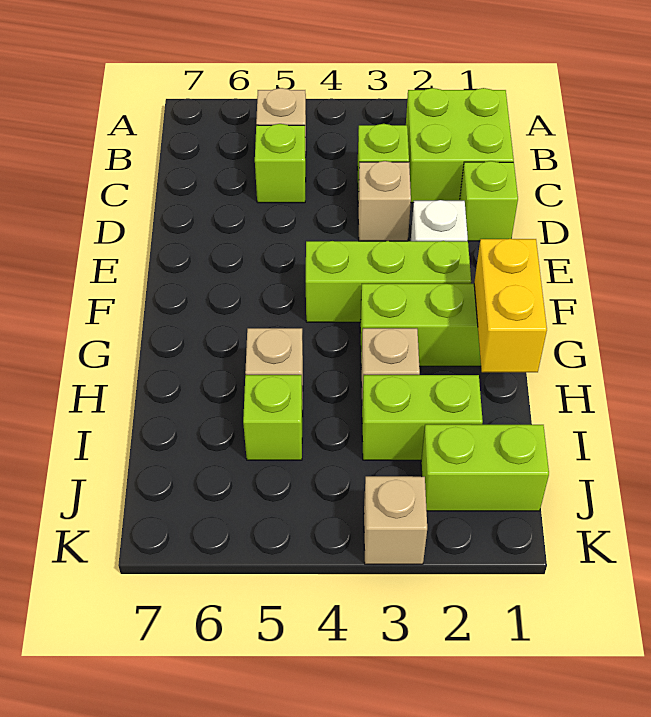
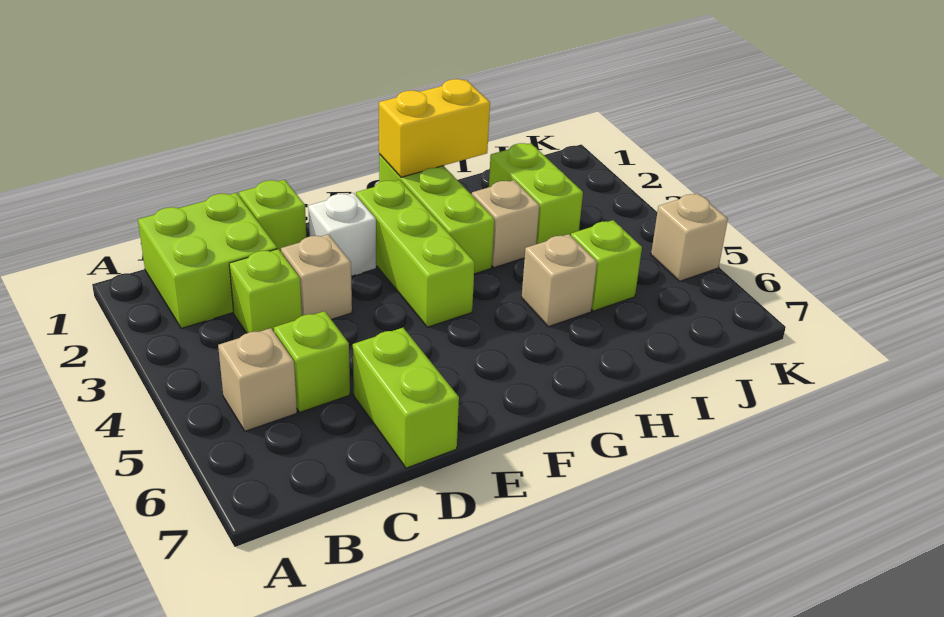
lime 1x2 brick [421,424,549,511] -> lime 1x2 brick moved to [353,328,459,468]
tan 1x1 brick [364,476,427,564] -> tan 1x1 brick moved to [651,193,728,281]

